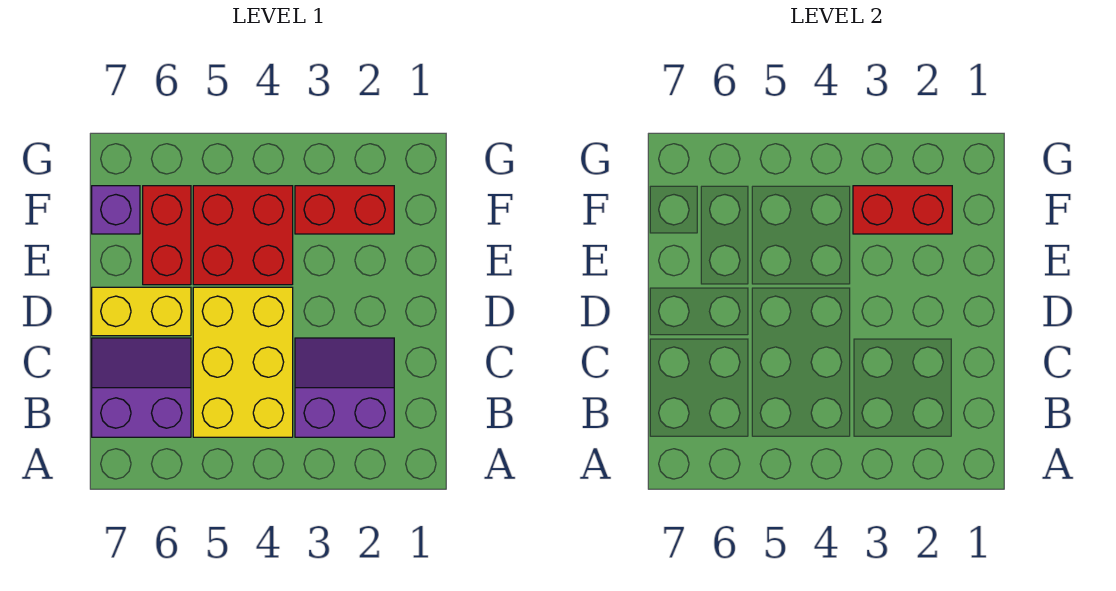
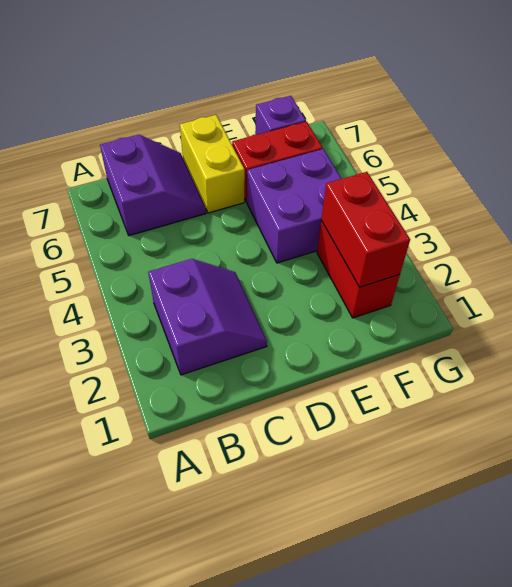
yellow 2x3 brick [193,287,293,437] -> none
red 2x2 brick [193,186,293,285] -> purple 2x2 brick [247,149,341,263]

